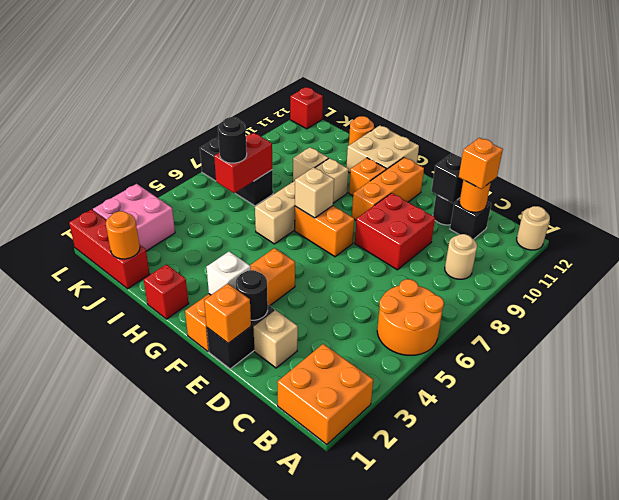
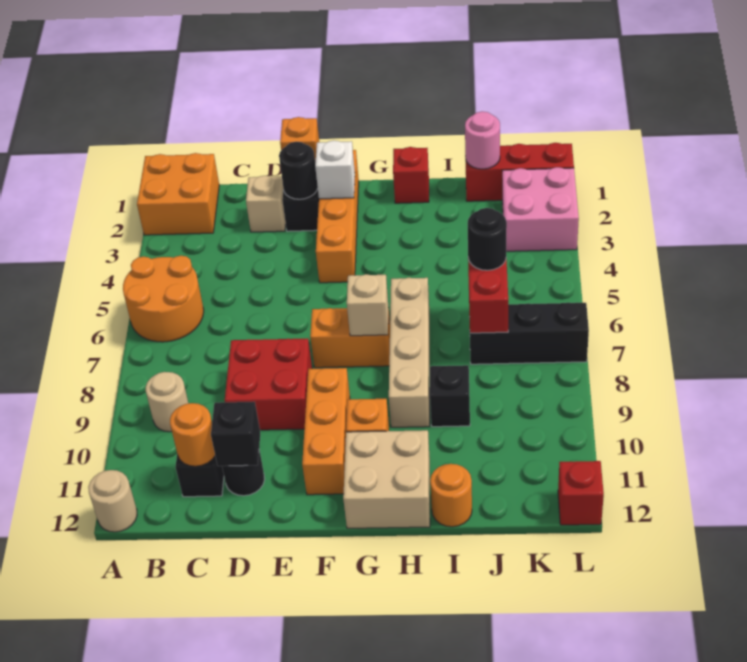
orange 1x1 brick [459,138,503,189] -> none
tan 1x1 brick [293,147,329,181] -> black 1x1 brick [430,365,470,427]
orange 1x1 round brick [106,211,140,259] -> pink 1x1 round brick [465,111,500,169]

